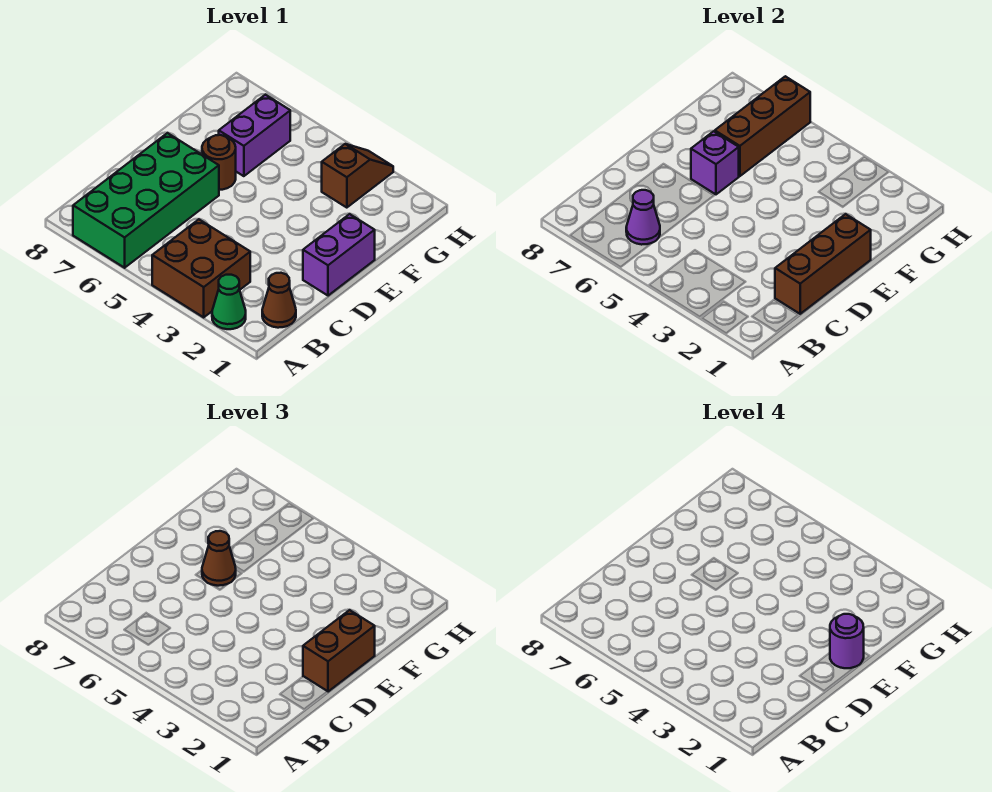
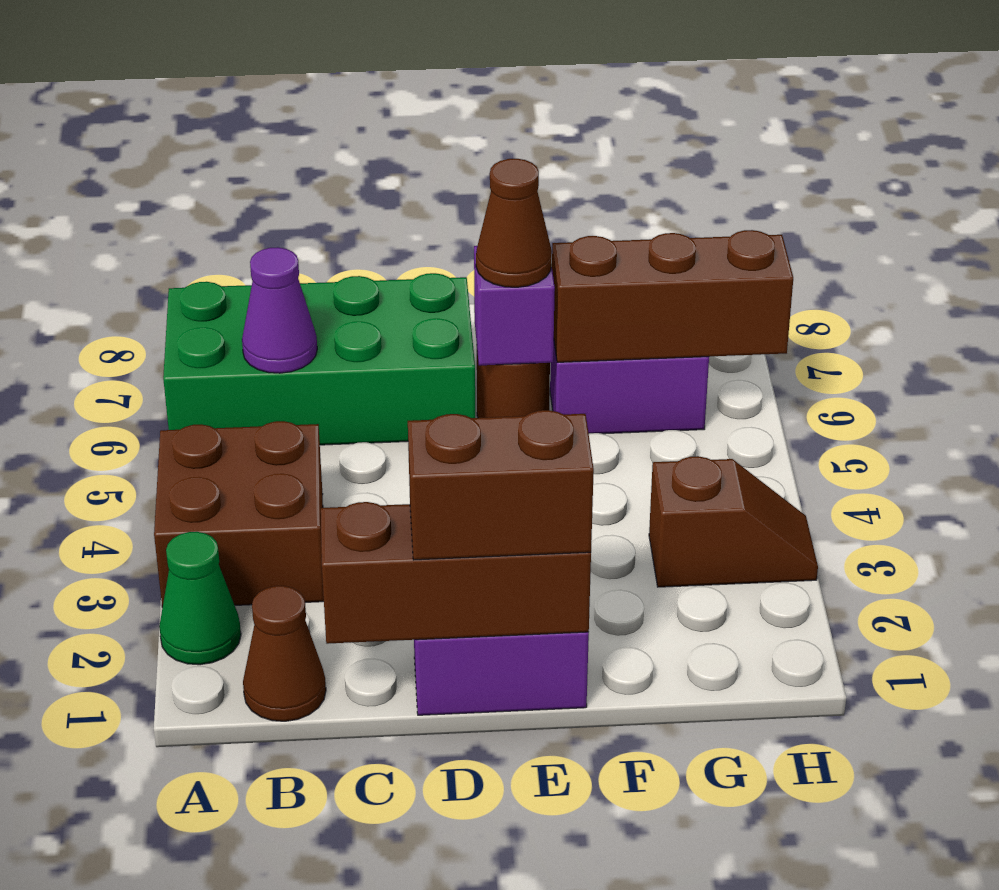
purple 1x1 round brick [830,614,864,668] -> none

